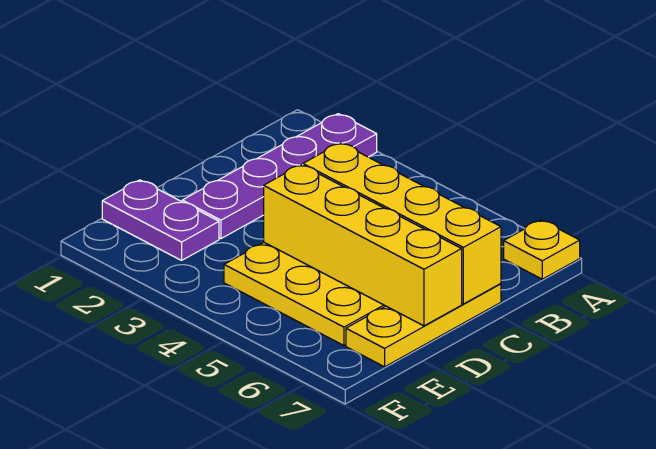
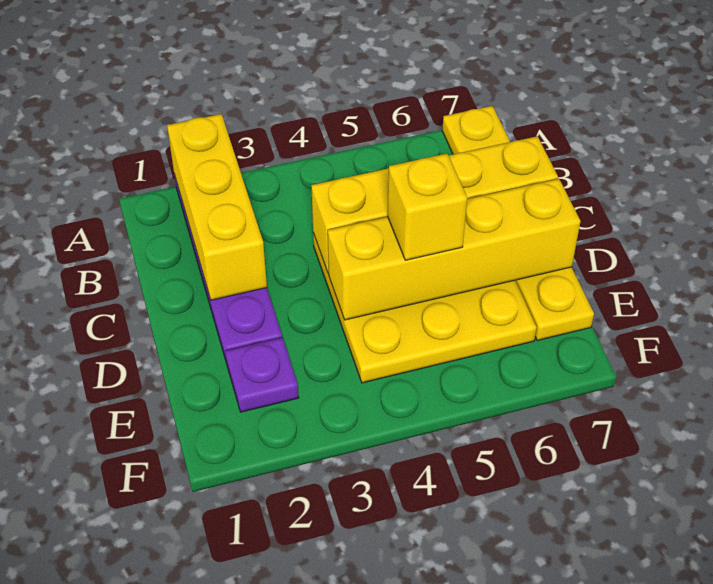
none -> yellow 1x3 brick [167,114,267,300]
none -> yellow 1x1 brick [388,154,467,260]
purple 1x2 plate [102,180,219,260] -> purple 1x1 plate [225,338,299,412]

